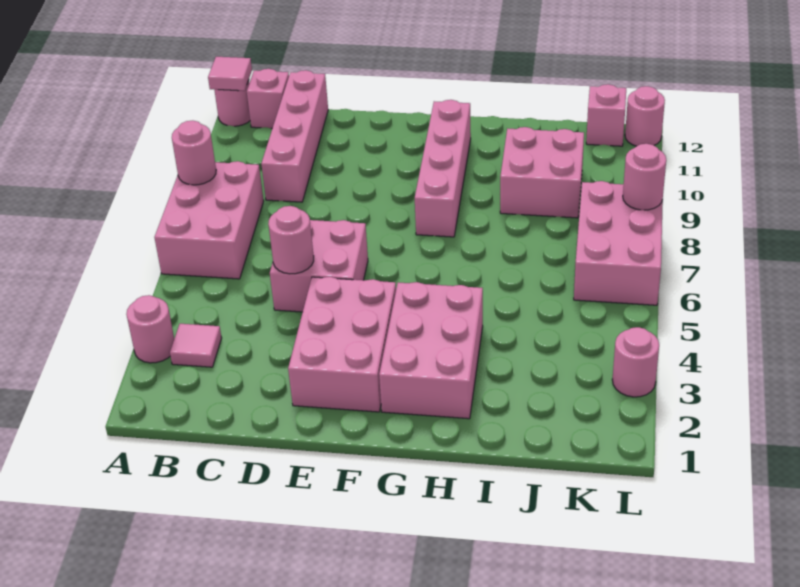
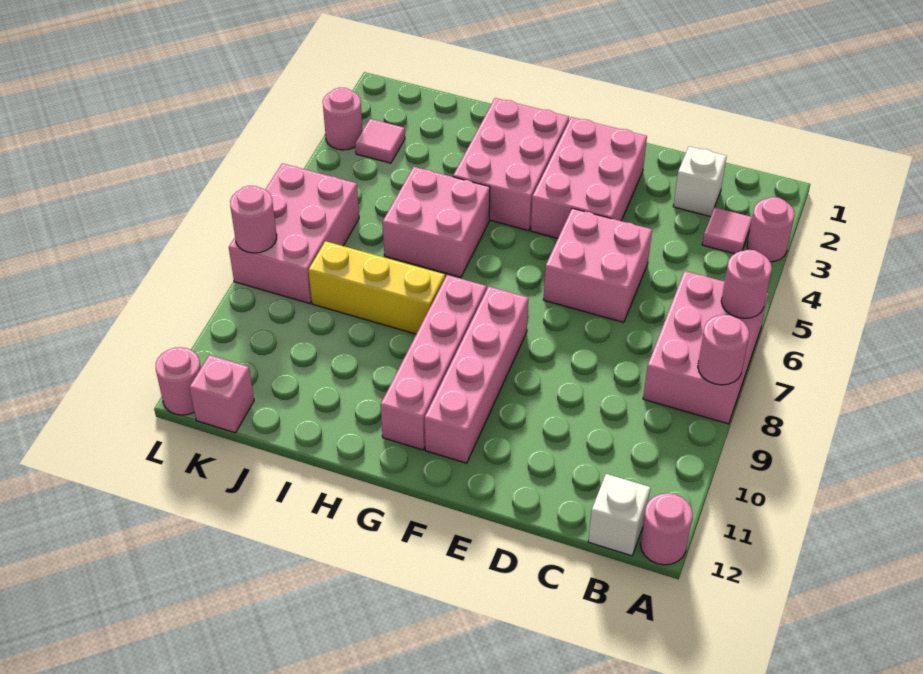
pink 1x1 tile [208,57,252,91] -> pink 1x1 tile moved to [355,119,405,163]
pink 1x1 brick [247,69,289,128] -> white 1x1 brick [588,474,650,556]
none -> white 1x1 brick [673,146,727,217]
pink 1x4 brick [261,70,328,202] -> pink 1x4 brick moved to [425,287,528,463]
pink 1x1 round brick [268,206,314,274] -> pink 1x1 round brick moved to [721,250,772,318]
none -> yellow 1x3 brick [308,241,445,334]
pink 2x2 brick [500,127,584,218] -> pink 2x2 brick moved to [383,167,490,277]

